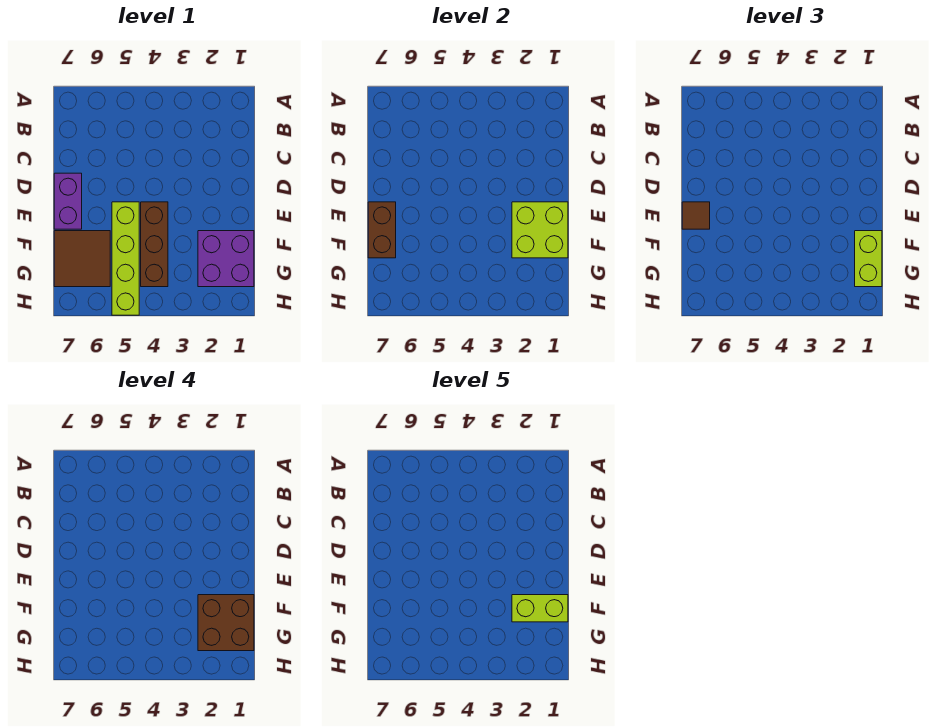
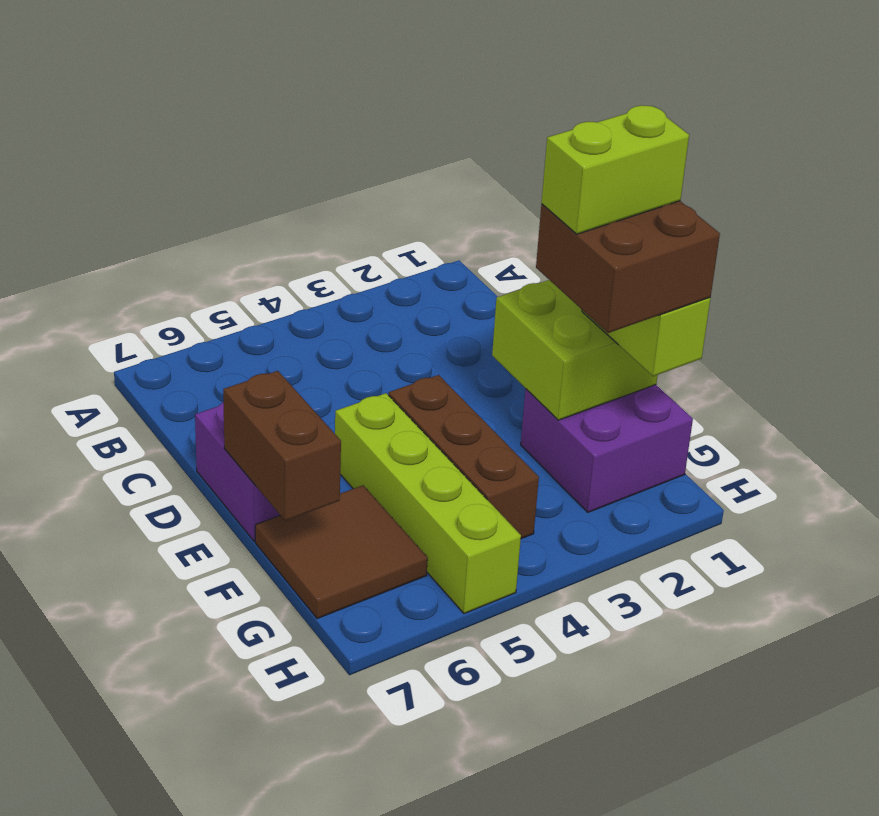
brown 1x1 tile [682,202,710,229] -> none

